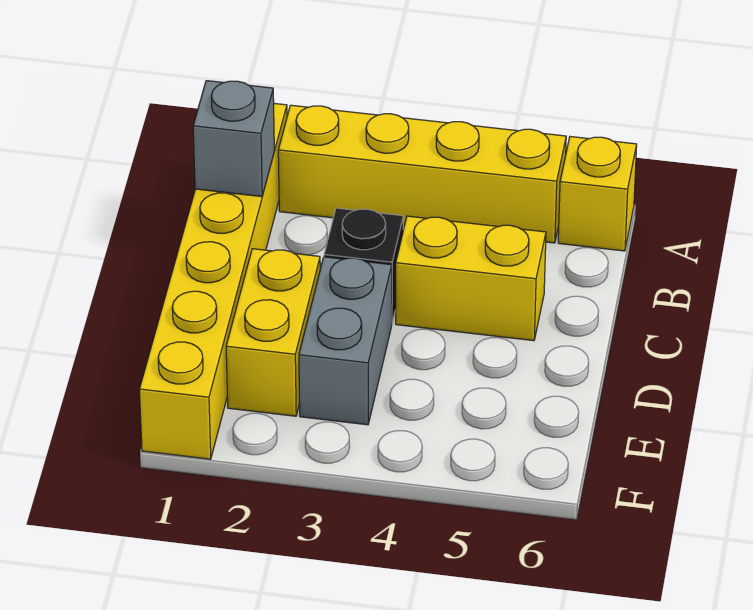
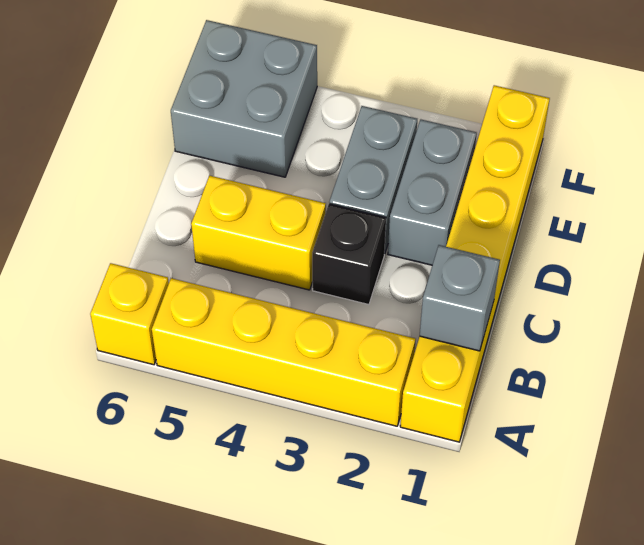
yellow 1x2 brick [226,249,320,416] -> grey 1x2 brick [388,120,477,265]
none -> grey 2x2 brick [171,20,317,177]

